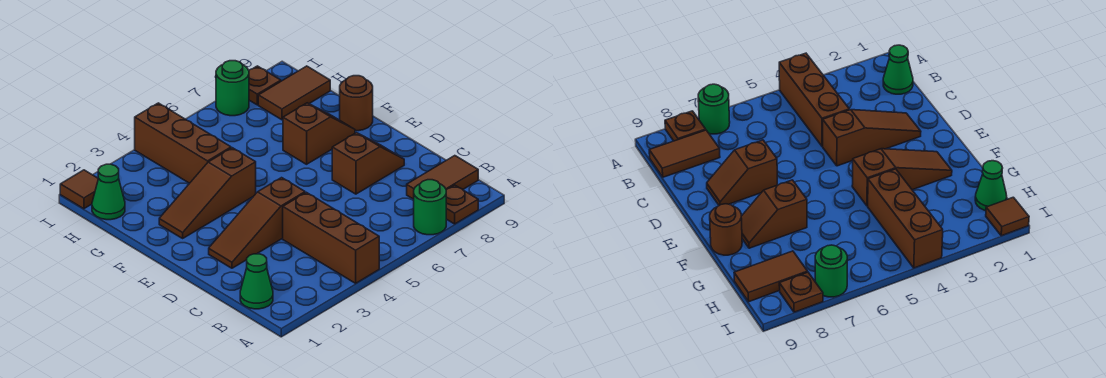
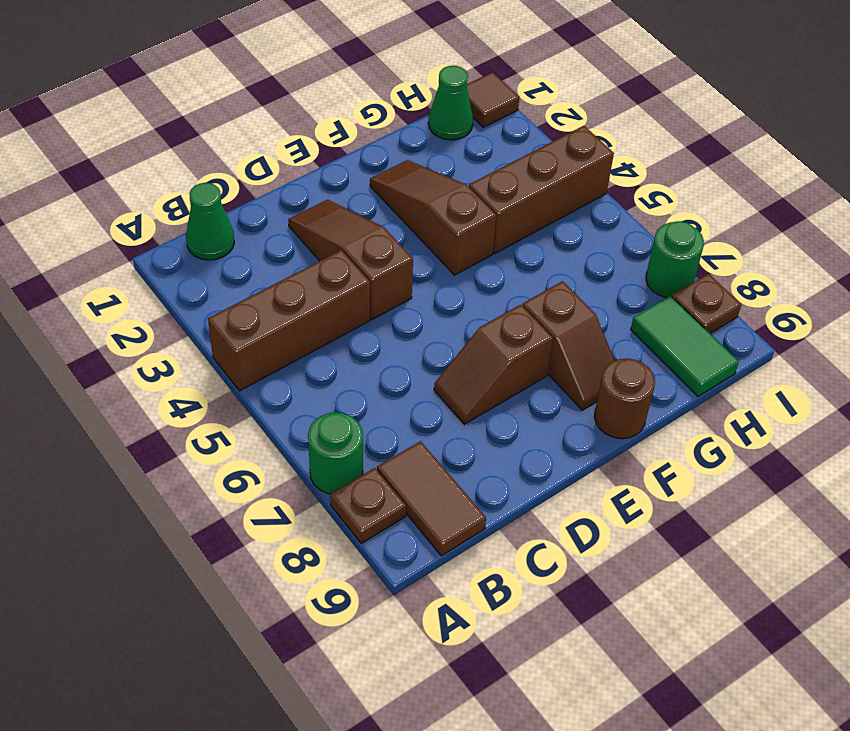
brown 1x2 slope [332,133,404,194] -> brown 1x2 slope turned to [434,305,553,424]
brown 1x2 tile [258,66,330,120] -> green 1x2 tile [631,296,739,396]

